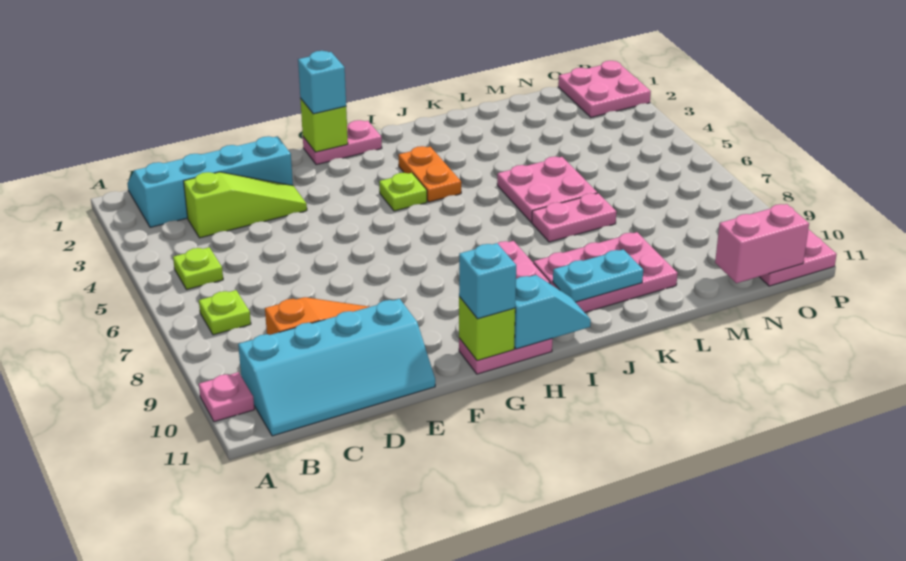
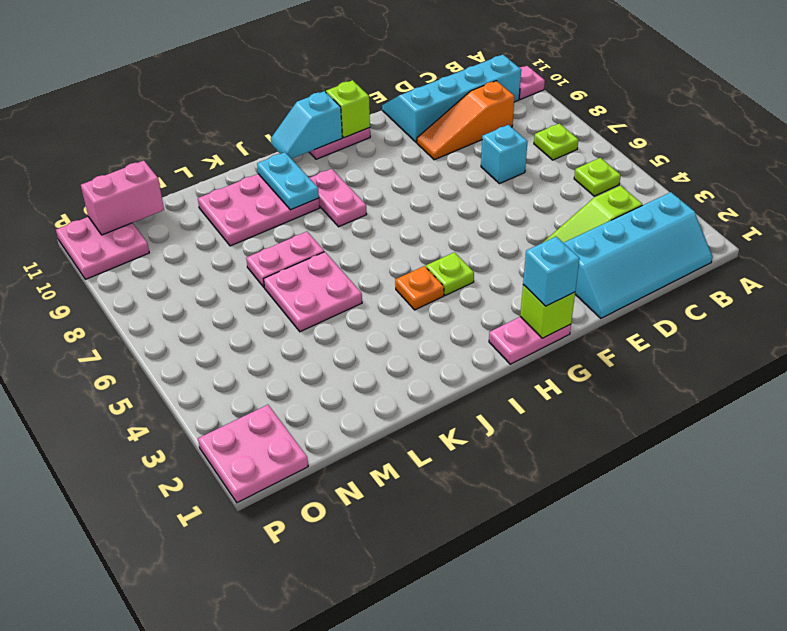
cyan 1x1 brick [459,243,516,319] -> cyan 1x1 brick moved to [481,125,527,184]
orange 1x2 plate [399,146,461,202] -> orange 1x1 plate [395,266,444,310]
cyan 1x2 plate [553,249,643,302] -> cyan 1x2 plate turned to [257,152,319,210]

